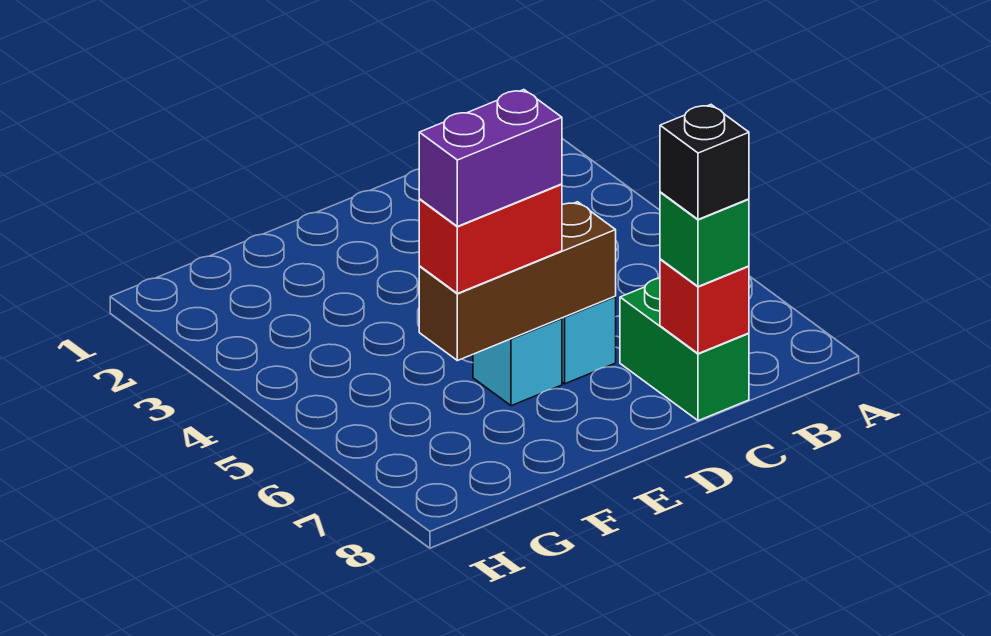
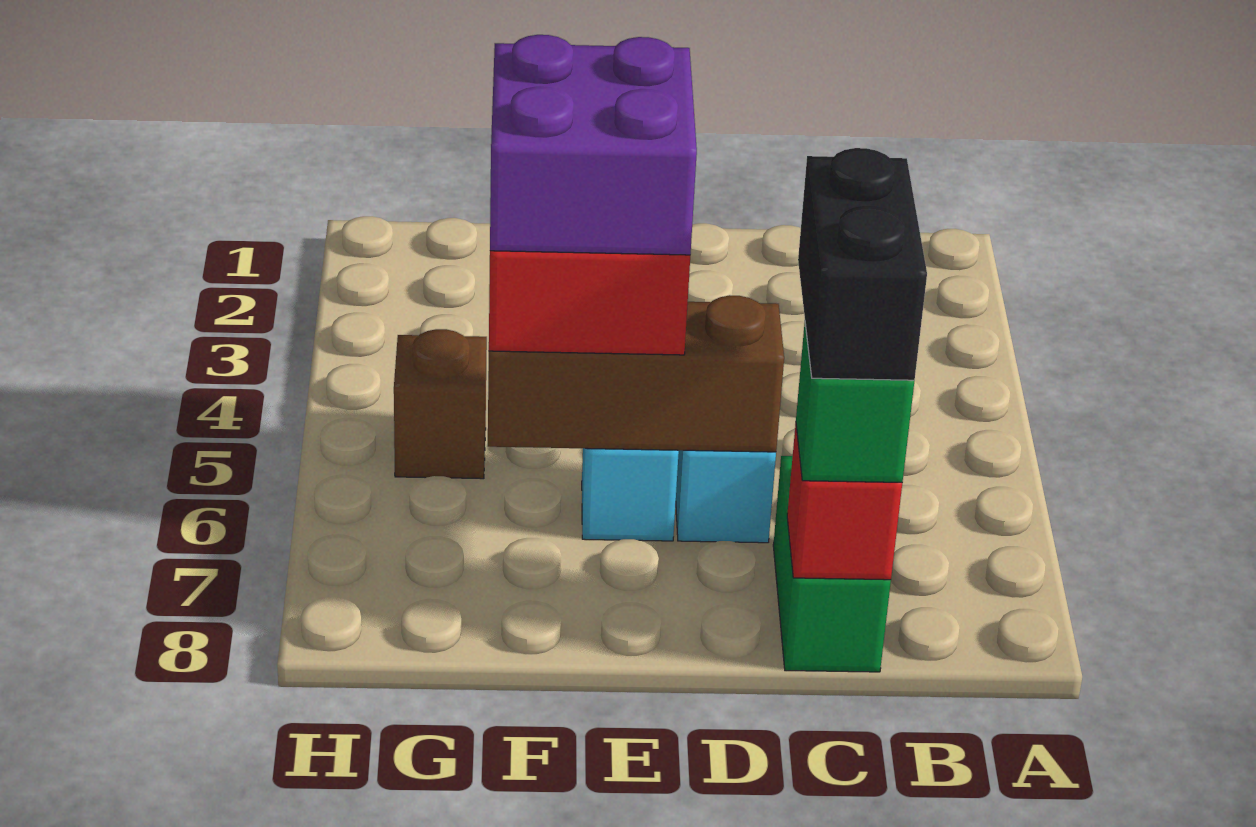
black 1x1 brick [660,105,749,219] -> black 1x2 brick [798,148,927,380]
purple 1x2 brick [419,90,562,226] -> purple 2x2 brick [490,35,697,255]
none -> brown 1x1 brick [394,329,487,479]

